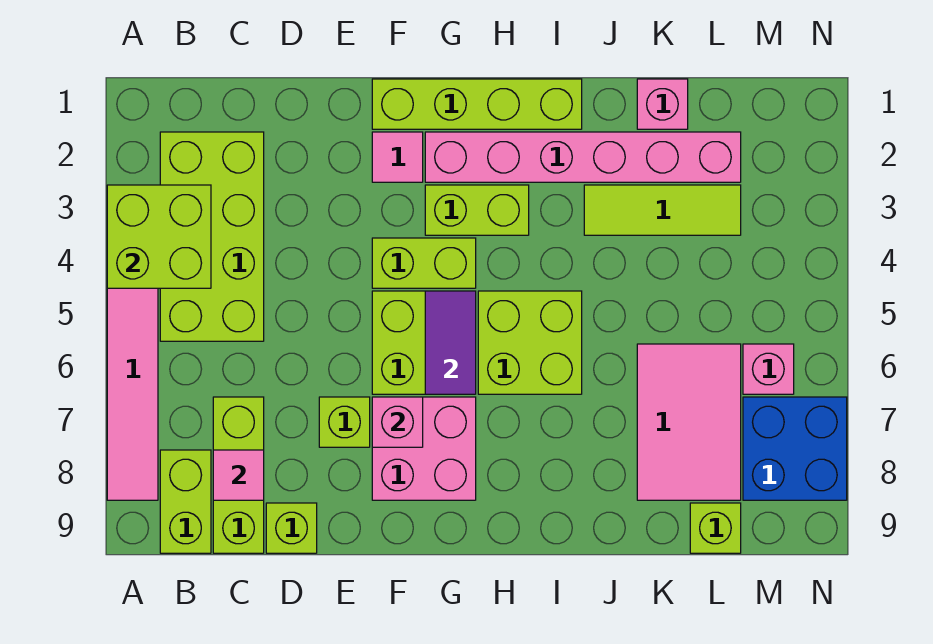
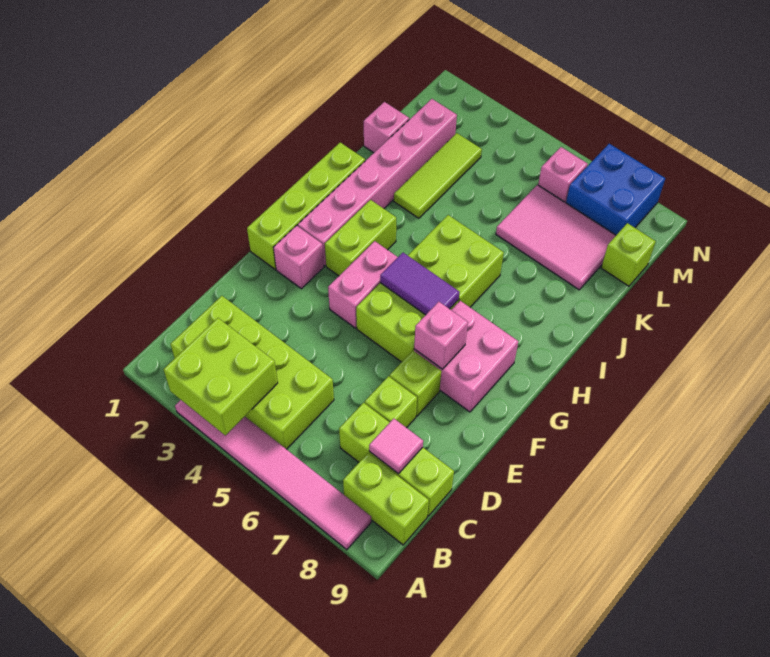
lime 1x1 brick [266,503,317,553] -> lime 1x1 brick moved to [365,376,417,428]
pink 1x1 tile [372,132,423,182] -> pink 1x1 brick [273,226,324,289]
lime 1x2 brick [372,238,476,288] -> pink 1x2 brick [328,241,398,328]

